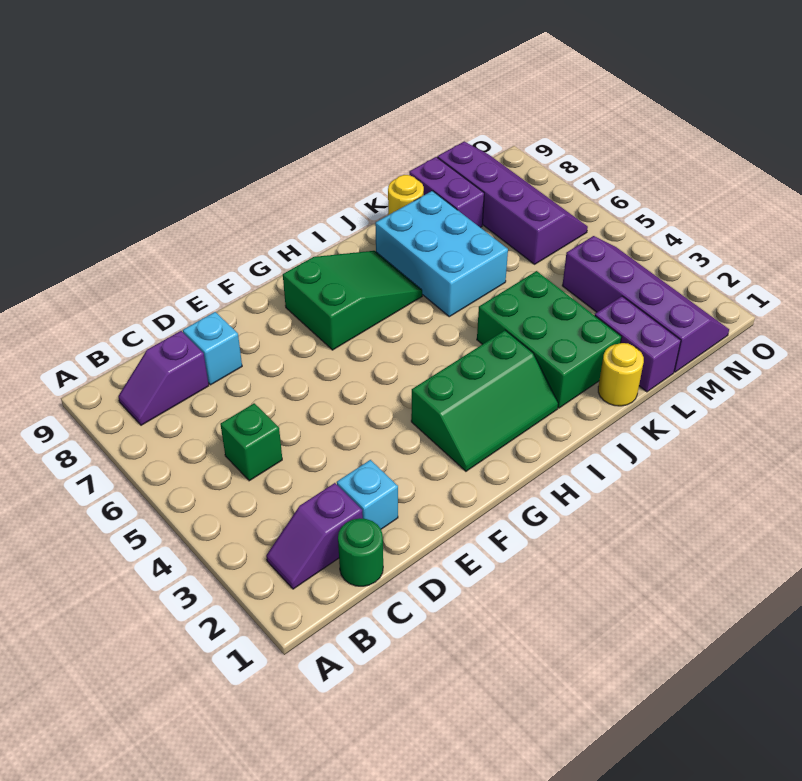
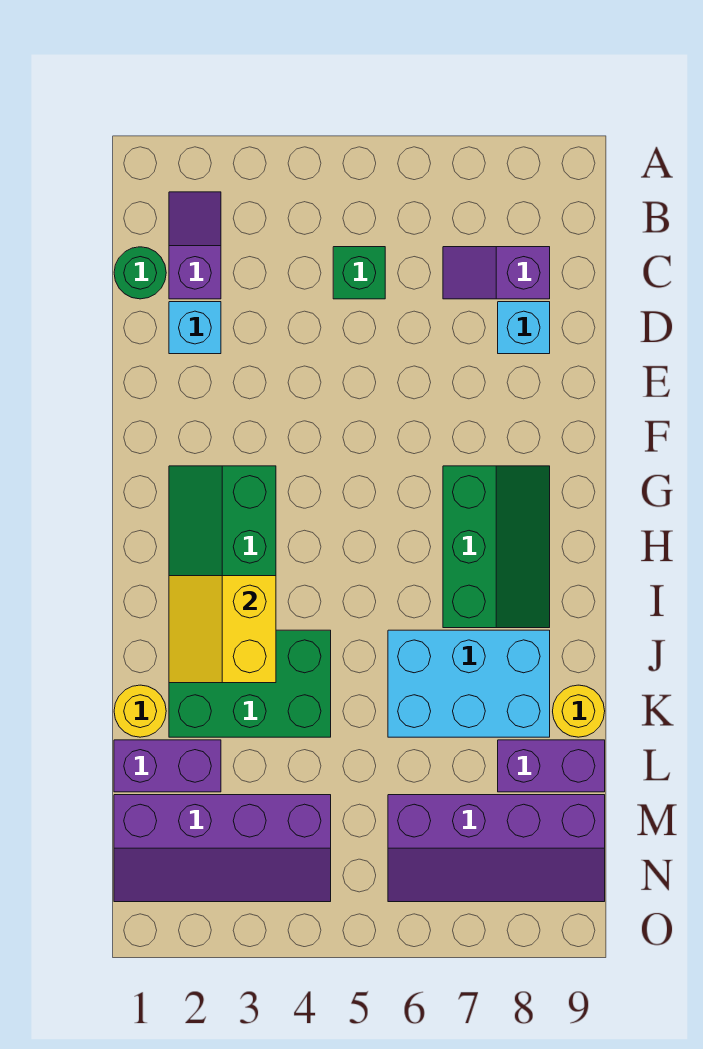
purple 1x2 slope [118,331,209,425] -> purple 1x2 slope turned to [443,247,550,299]
green 2x3 slope [283,251,422,350] -> green 2x3 slope turned to [443,466,550,628]
none -> yellow 2x2 slope [169,576,276,683]

